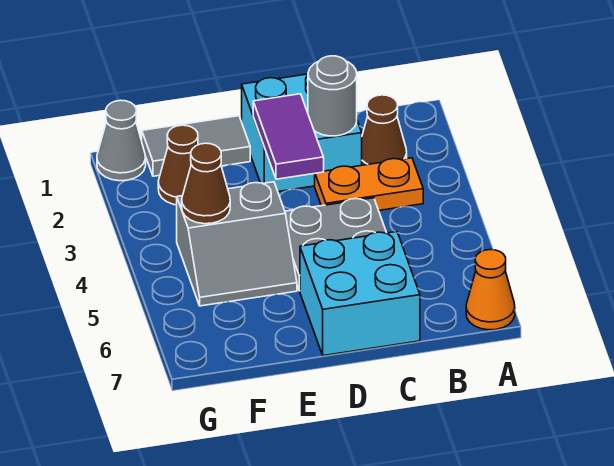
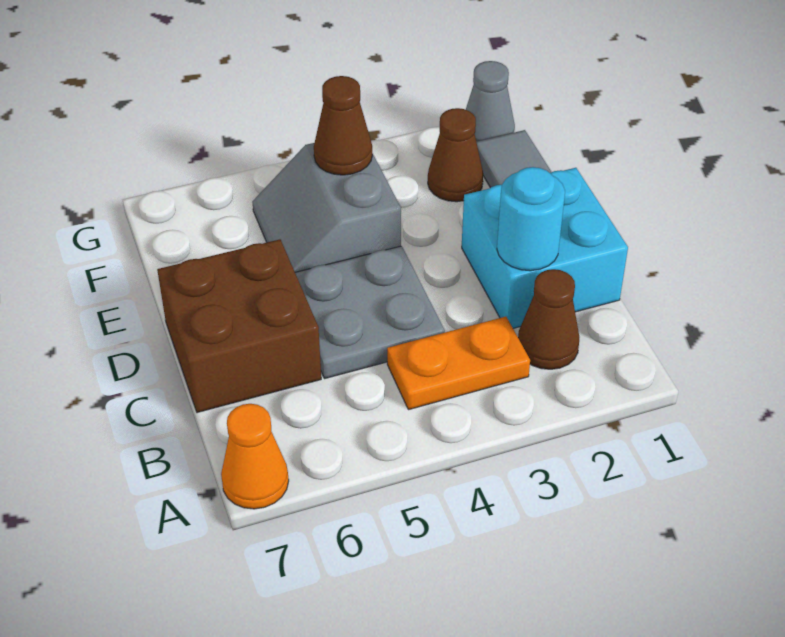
orange 1x2 plate [315,158,423,210] -> orange 1x2 plate turned to [387,317,530,410]
grey 1x1 round brick [308,56,357,136] -> cyan 1x1 round brick [497,167,565,271]
cyan 2x2 brick [300,232,420,356] -> brown 2x2 brick [157,239,321,413]
purple 1x2 tile [253,94,324,179] -> none

